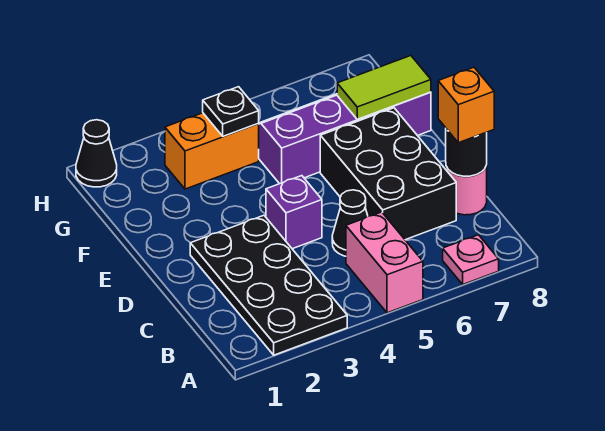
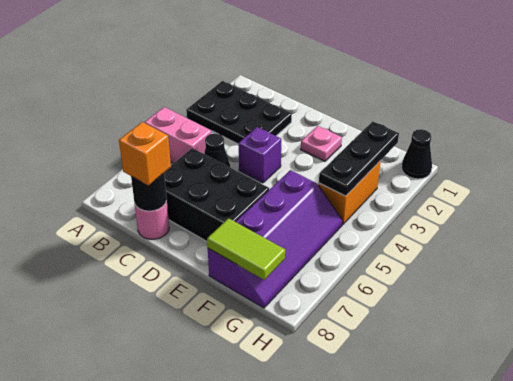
black 2x4 plate [190,215,347,355] -> black 2x3 plate [186,81,292,144]
pink 1x1 plate [443,235,499,284] -> pink 1x1 plate moved to [301,126,342,161]
lime 1x2 tile [337,56,431,119] -> lime 1x2 tile turned to [207,218,285,280]
black 1x1 plate [203,87,259,136] -> black 1x3 plate [319,121,399,196]

